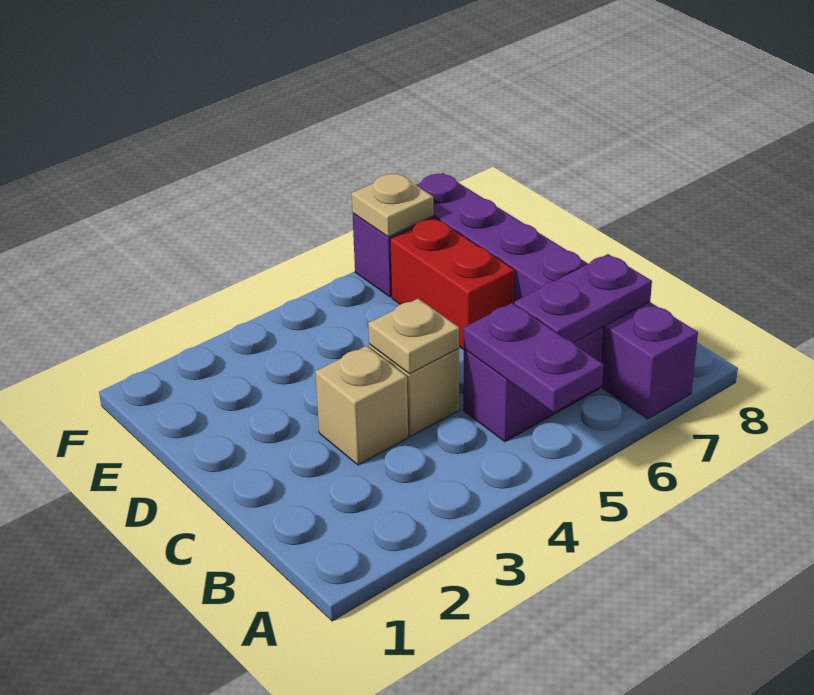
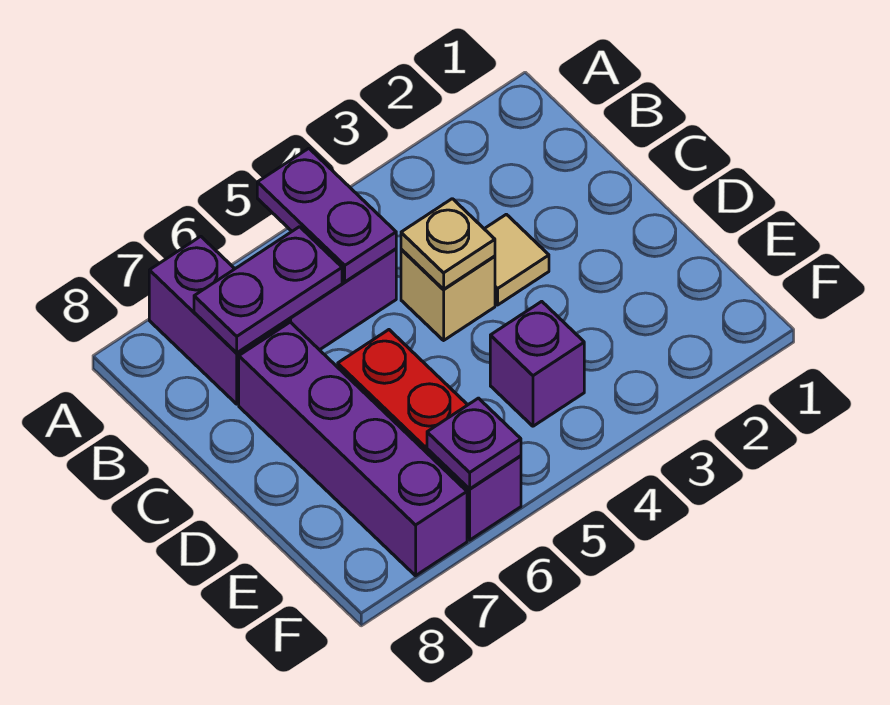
tan 1x1 brick [315,346,408,465] -> tan 1x1 tile [485,214,549,305]
none -> purple 1x1 brick [490,301,584,426]
tan 1x1 plate [352,173,433,237] -> purple 1x1 plate [427,398,521,489]

